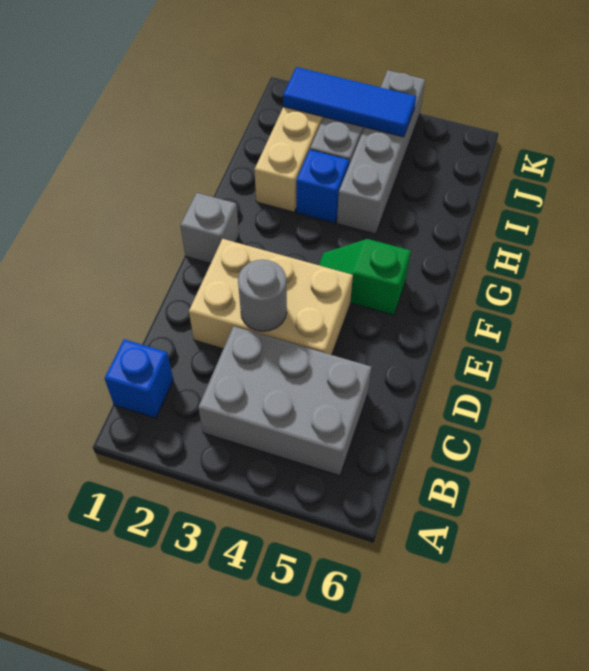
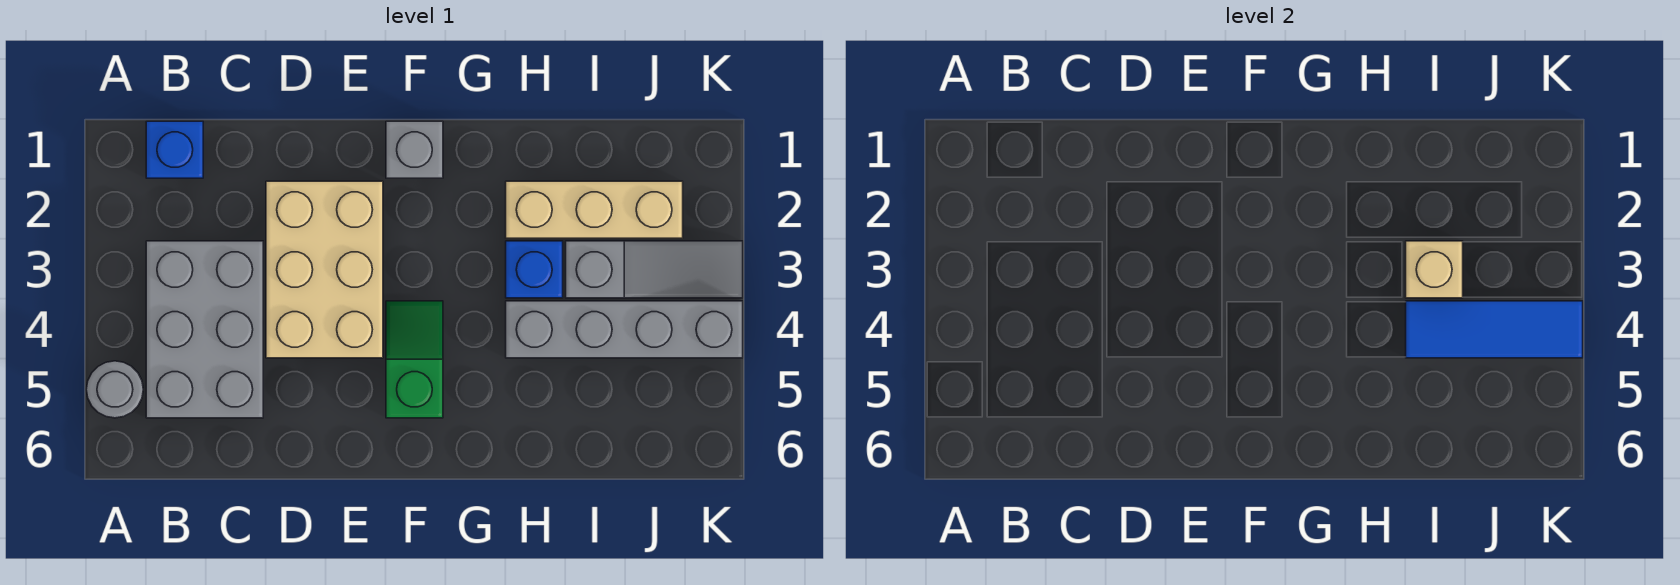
grey 1x1 round brick [238,260,287,331] -> grey 1x1 round brick moved to [86,361,143,418]
none -> tan 1x1 brick [1406,241,1463,298]
blue 1x3 tile [283,67,416,137] -> blue 1x3 tile turned to [1406,301,1583,358]

